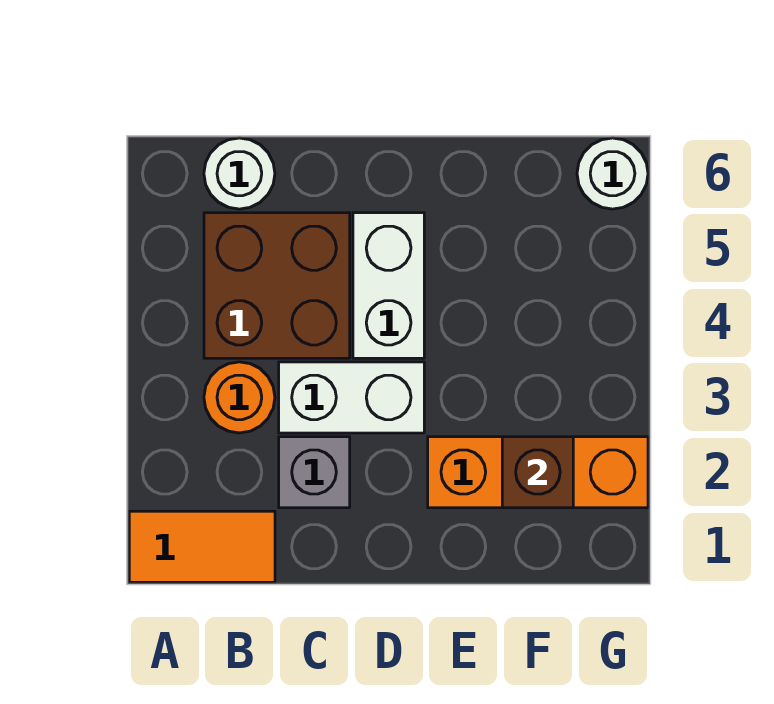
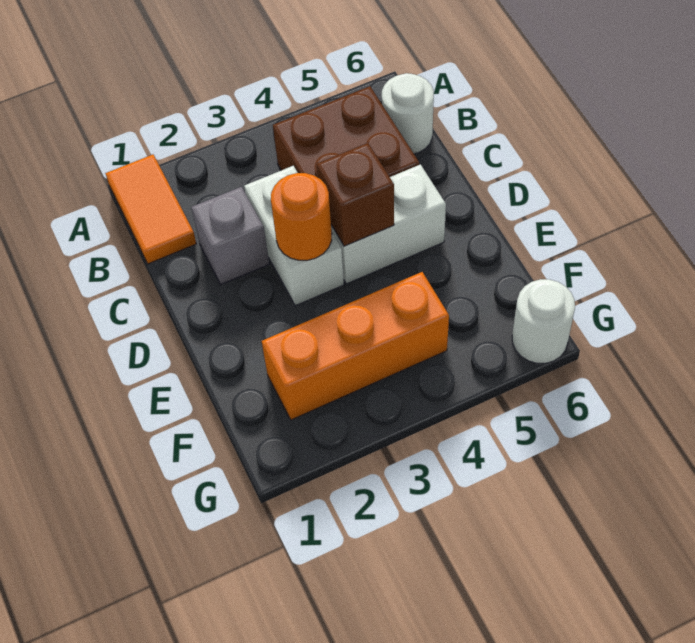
orange 1x1 round brick [204,362,275,433] -> orange 1x1 round brick moved to [271,173,332,260]
orange 1x3 brick [428,437,648,508] -> orange 1x3 brick turned to [262,272,449,420]
brown 1x1 brick [502,437,573,508] -> brown 1x1 brick moved to [317,143,394,246]

